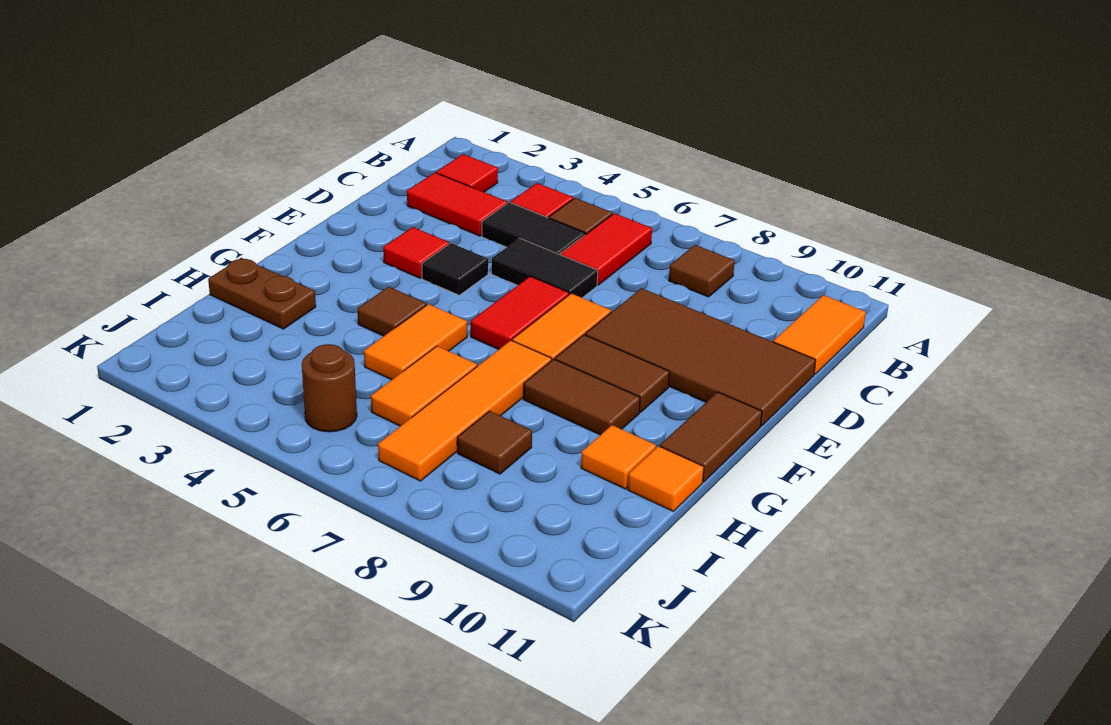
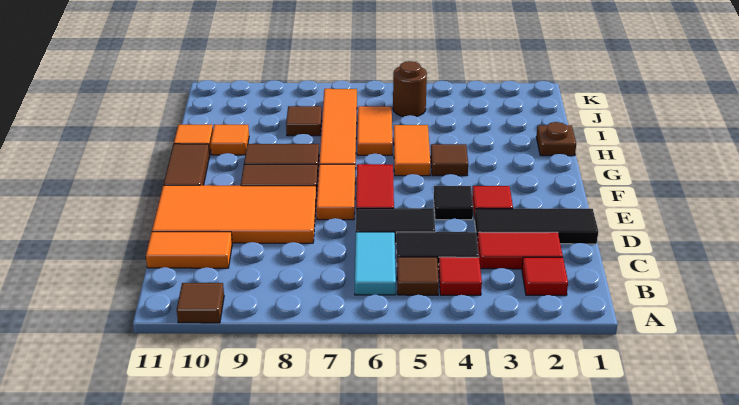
red 1x2 tile [560,213,652,285] -> cyan 1x2 tile [355,232,396,295]
brown 1x1 tile [669,245,735,297] -> brown 1x1 tile moved to [177,283,224,323]
orange 1x2 tile [773,295,866,375] -> orange 1x2 tile turned to [146,232,232,268]
none -> black 1x3 tile [475,208,598,244]
brown 2x4 tile [585,288,816,426] -> orange 2x4 tile [152,185,316,243]
brown 1x2 plate [208,258,316,329] -> brown 1x1 plate [536,122,576,156]

